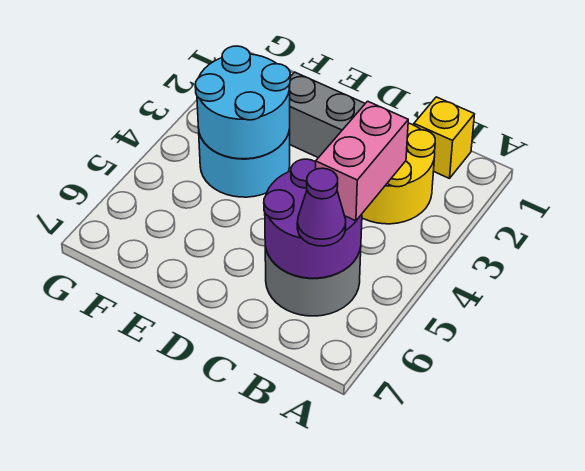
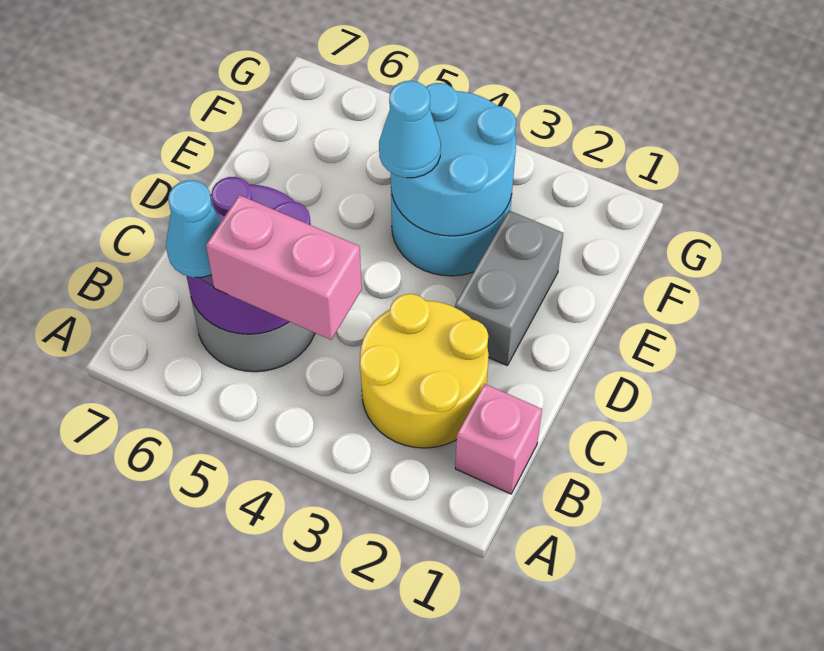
yellow 1x1 brick [414,97,474,178] -> pink 1x1 brick [455,384,542,494]
purple 1x1 cone [297,168,346,246] -> cyan 1x1 cone [166,180,221,277]
none -> cyan 1x1 cone [379,81,441,178]

